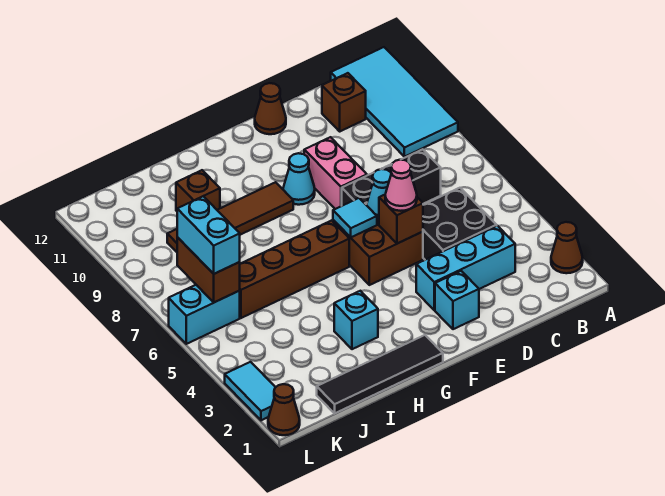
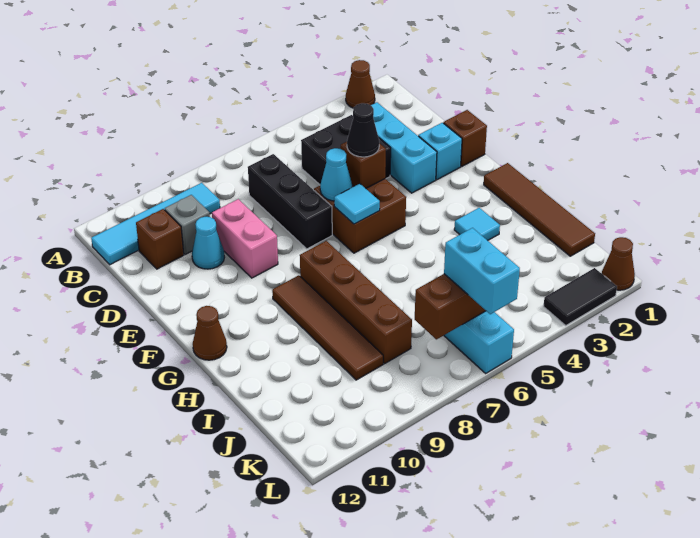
cyan 2x4 tile [331,47,458,157] -> cyan 1x4 tile [91,183,220,265]
none -> grey 1x1 brick [165,195,210,255]
pink 1x1 cone [385,160,417,211] -> black 1x1 cone [347,103,379,157]
pink 1x2 brick [304,137,367,209] -> pink 1x2 brick turned to [212,199,278,278]
brown 1x1 cone [255,83,286,134] -> brown 1x1 cone moved to [193,306,227,360]
cyan 1x1 cone [283,153,315,205] -> cyan 1x1 cone moved to [192,217,225,269]
black 1x4 tile [317,335,443,413] -> brown 1x4 tile [484,163,595,256]
brown 1x4 brick [239,220,349,318] -> brown 1x4 brick moved to [300,241,412,364]
cyan 1x1 brick [334,291,378,349] -> cyan 1x1 tile [454,208,500,240]
brown 1x1 brick [176,170,220,211] -> brown 1x1 brick moved to [444,110,487,166]
cyan 1x2 brick [177,196,240,274] -> cyan 1x2 brick turned to [444,228,520,314]
cyan 1x2 tile [225,362,276,420] -> black 1x2 tile [543,268,617,325]

